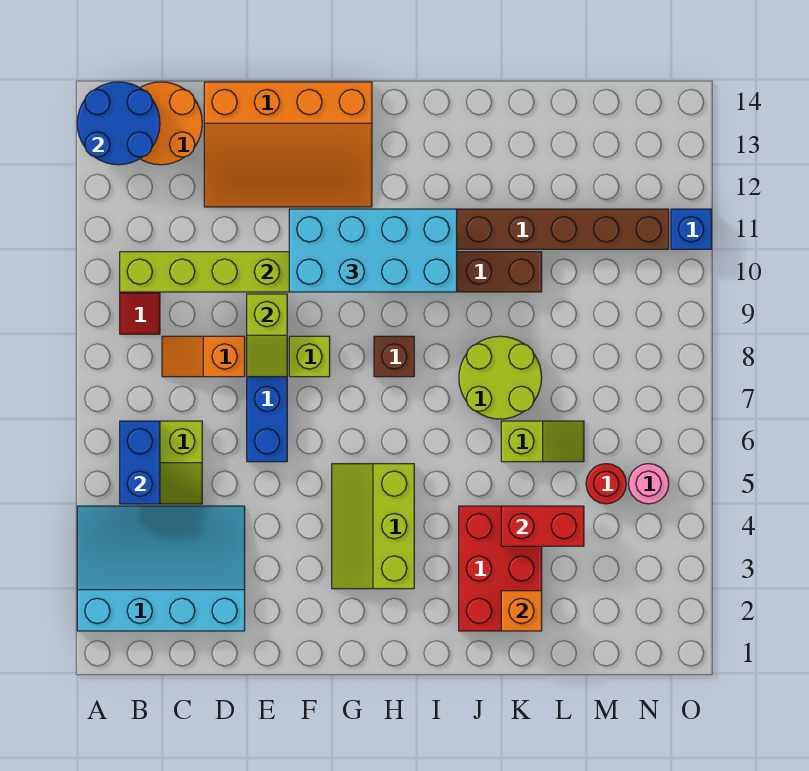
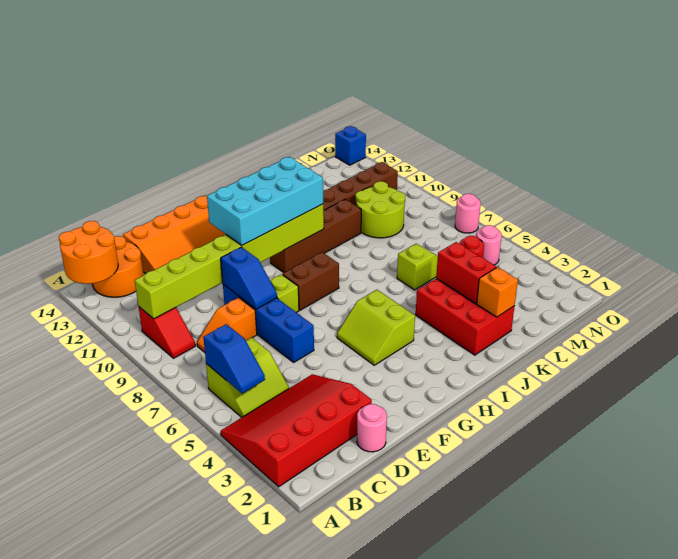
cyan 3x4 slope [77,506,245,631] -> red 3x4 slope [221,374,372,487]
blue 2x2 round brick [77,82,160,165] -> orange 2x2 round brick [59,221,118,284]
blue 1x2 brick [120,421,160,504] -> blue 1x2 slope [203,324,265,394]
none -> pink 1x1 round brick [357,404,387,452]
lime 1x2 slope [247,294,287,377] -> blue 1x2 slope [221,247,277,309]
lime 2x3 slope [332,464,414,589] -> lime 2x2 slope [337,290,415,365]
brown 1x1 brick [374,336,414,377] -> brown 1x2 brick [283,252,339,310]
lime 2x2 round brick [459,336,542,419] -> lime 2x2 round brick moved to [356,181,405,238]
red 1x2 brick [501,506,584,546] -> red 1x2 brick turned to [436,242,496,303]
none -> pink 1x1 round brick [455,194,481,233]
blue 1x1 brick [671,209,711,249] -> blue 1x1 brick moved to [335,126,366,165]

